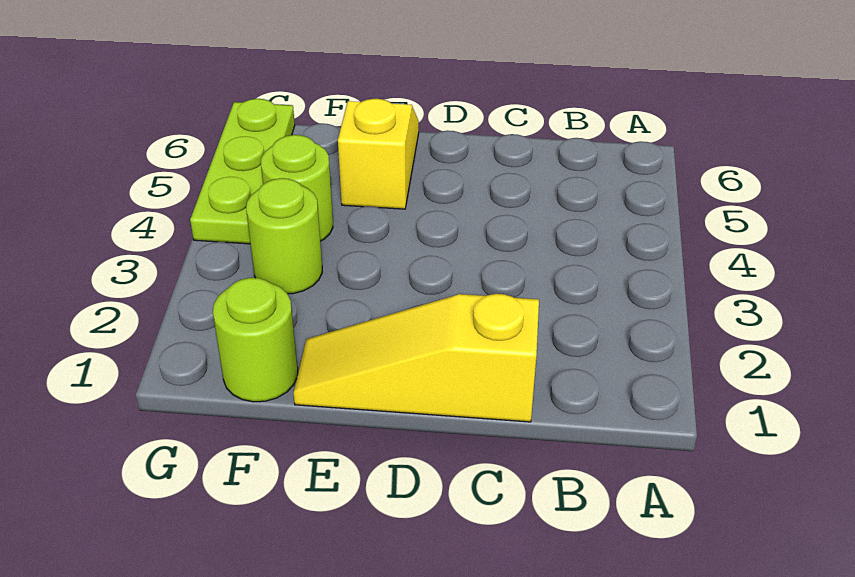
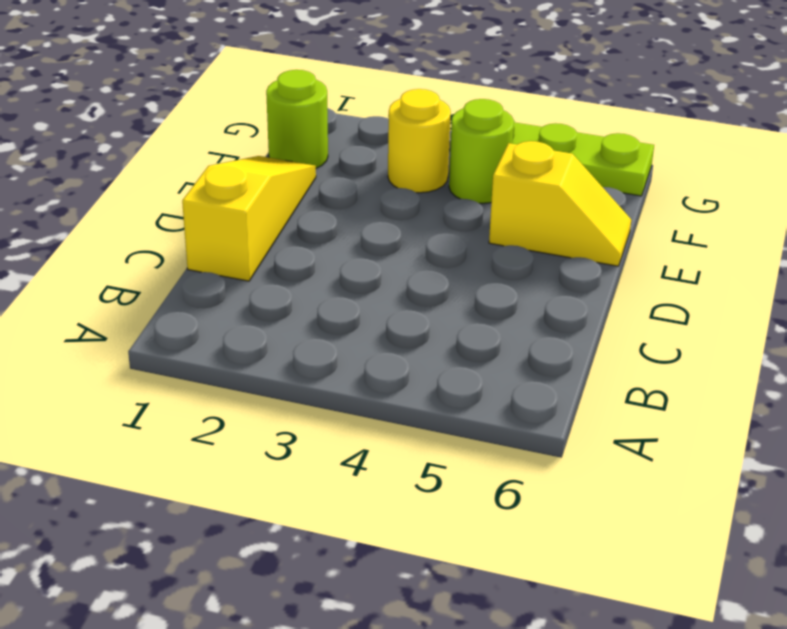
lime 1x1 round brick [246,178,322,294] -> yellow 1x1 round brick [388,89,451,193]

